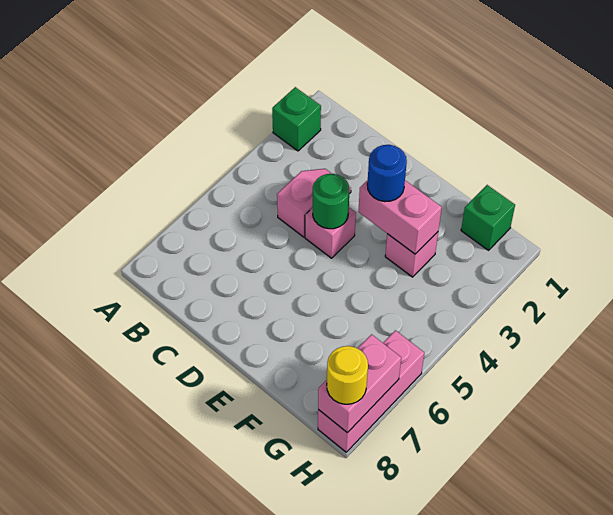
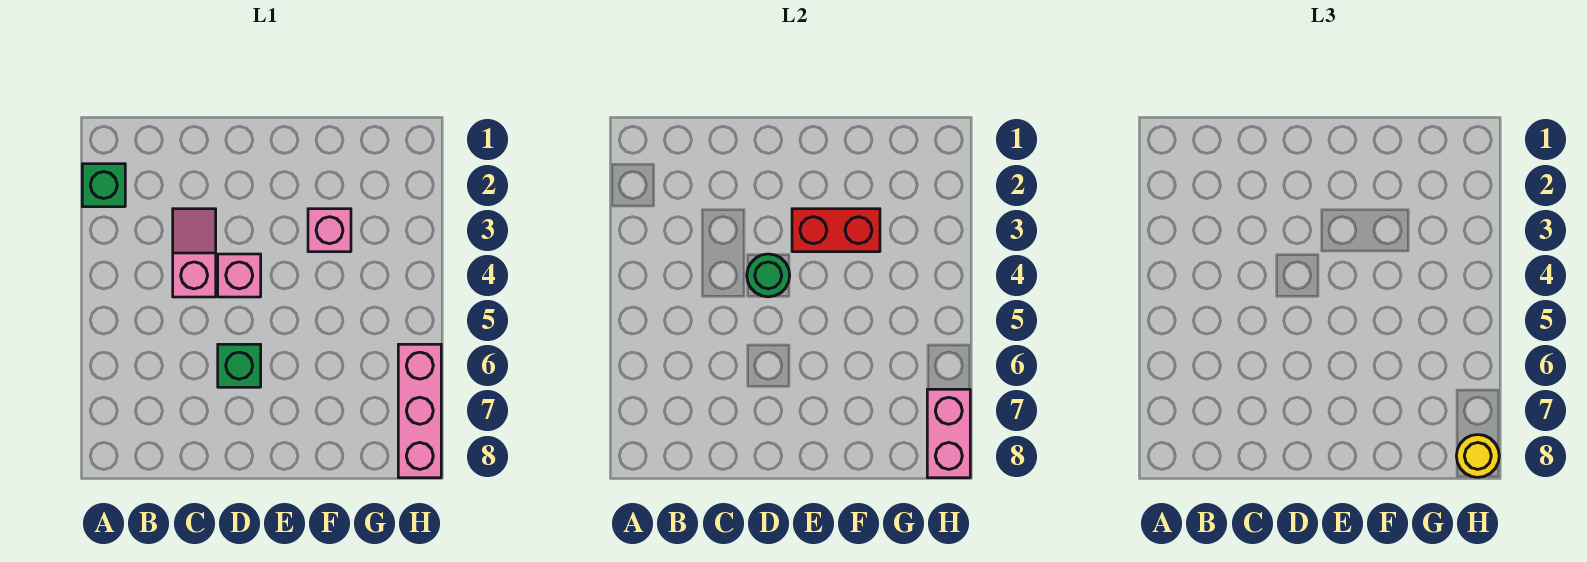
pink 1x2 brick [358,180,442,254] -> red 1x2 brick [792,209,880,252]
blue 1x1 round brick [367,145,407,202] -> none
green 1x1 brick [461,185,515,250] -> green 1x1 brick moved to [218,344,261,387]

